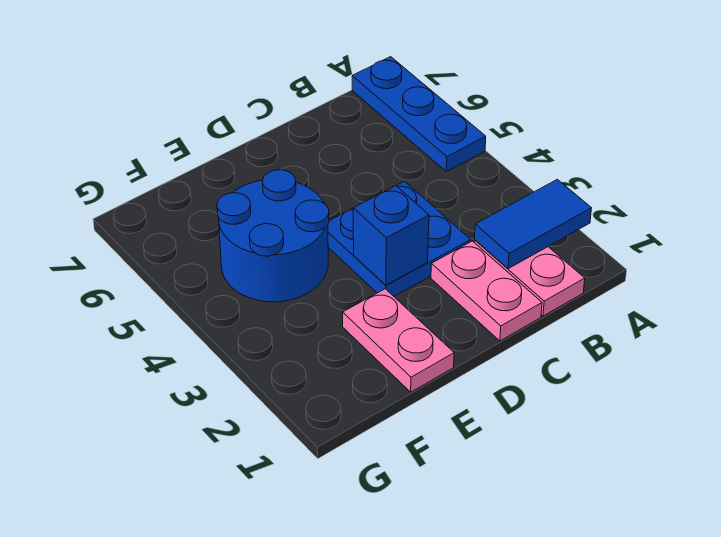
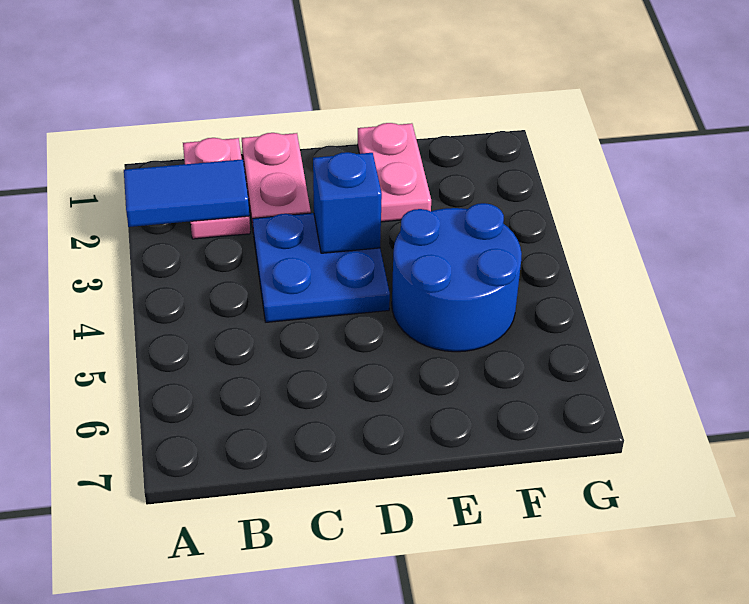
blue 1x3 plate [352,57,486,172] -> none

